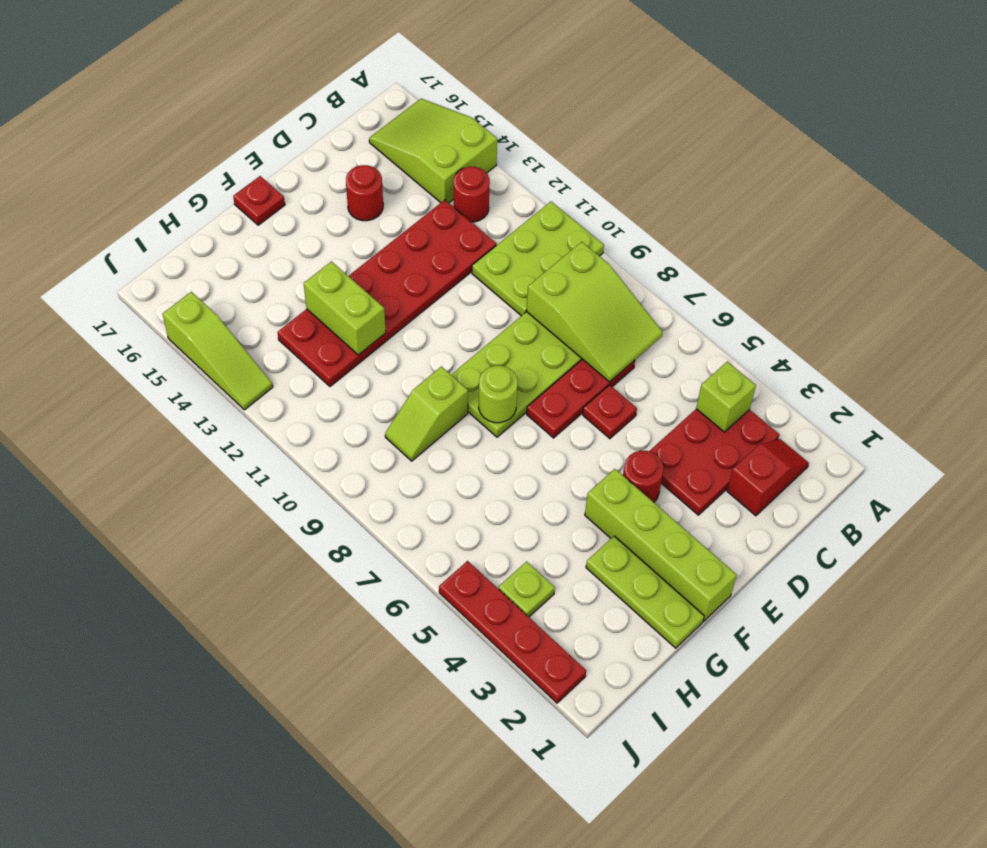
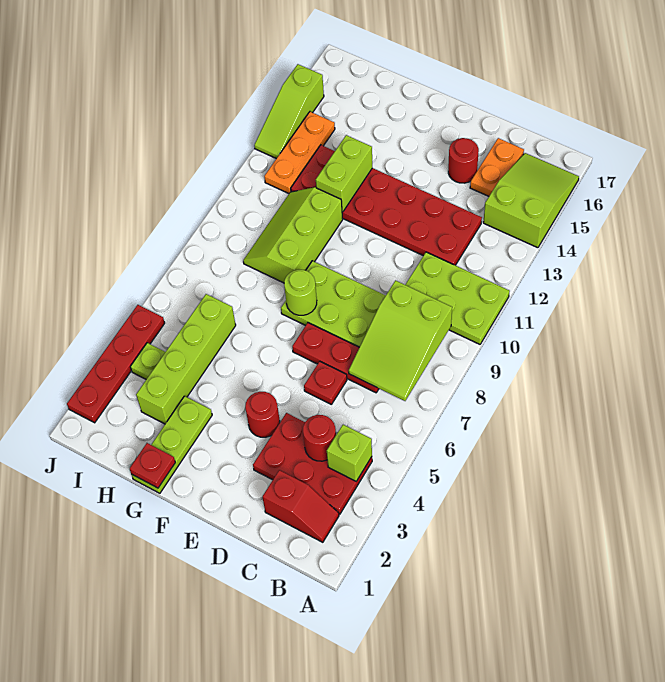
red 1x1 round brick [454,167,490,222] -> red 1x1 round brick moved to [303,415,336,461]
none -> orange 1x2 plate [470,138,524,196]
lime 1x4 brick [585,469,737,621] -> lime 1x4 brick moved to [136,294,236,424]
red 1x1 plate [233,176,285,225] -> red 1x1 plate moved to [129,443,175,488]
lime 1x2 slope [385,367,468,461] -> lime 2x3 slope [243,187,343,283]
none -> orange 1x3 plate [264,112,335,194]

